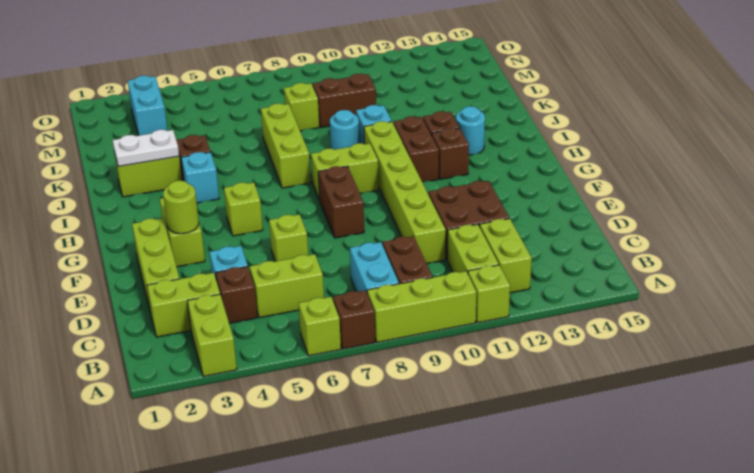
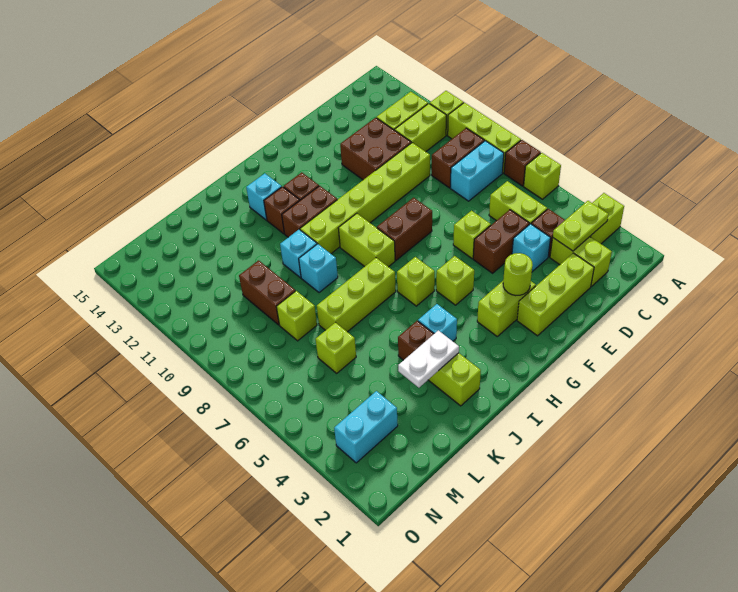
none -> lime 1x2 plate [553,201,609,251]
none -> brown 1x2 brick [473,210,530,273]
none -> lime 1x1 brick [397,257,435,306]
cyan 1x1 round brick [456,106,485,155] -> cyan 1x1 brick [246,173,282,220]
white 1x2 plate [113,130,179,167] -> white 1x2 plate turned to [398,330,459,388]
cyan 1x1 round brick [330,110,360,150] -> cyan 1x1 brick [299,244,338,293]
none -> lime 1x1 brick [316,322,356,373]

